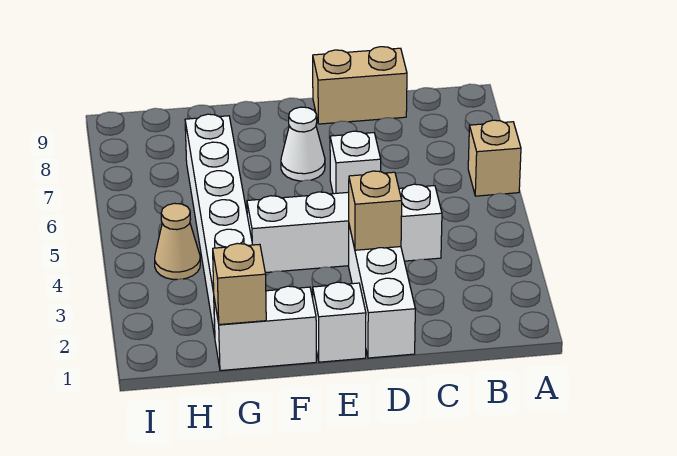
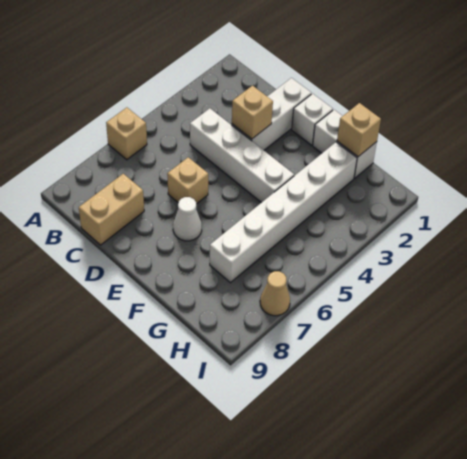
tan 1x2 brick [313,47,407,124] -> tan 1x2 brick turned to [79,174,144,245]
white 1x1 brick [330,131,381,194] -> tan 1x1 brick [167,157,208,204]
tan 1x1 cone [155,203,200,280] -> tan 1x1 cone moved to [260,271,290,316]

